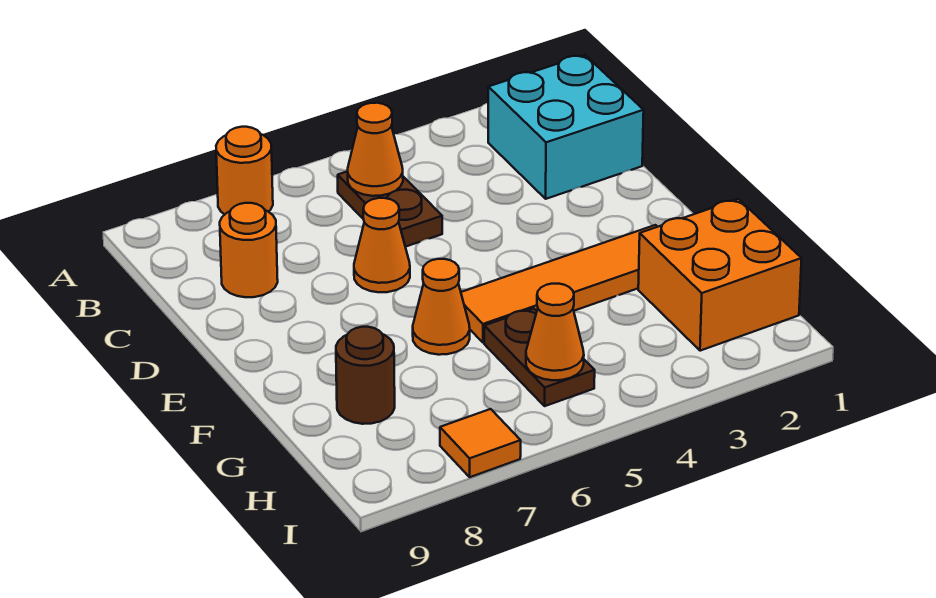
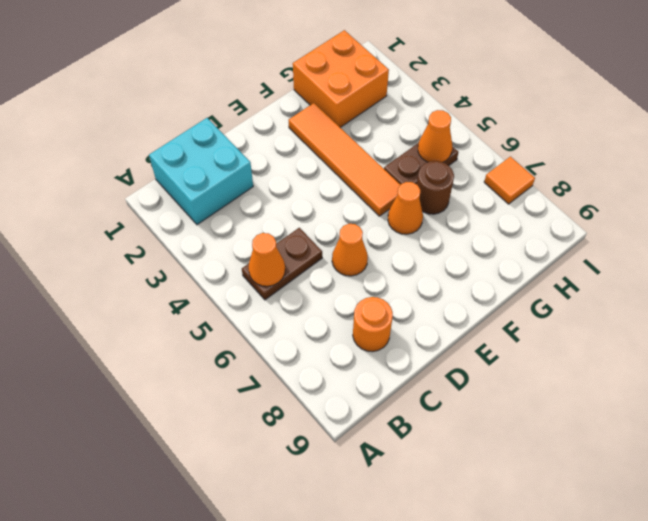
orange 1x1 round brick [216,127,273,214] -> none
brown 1x1 round brick [336,327,395,424] -> brown 1x1 round brick moved to [417,161,454,214]

